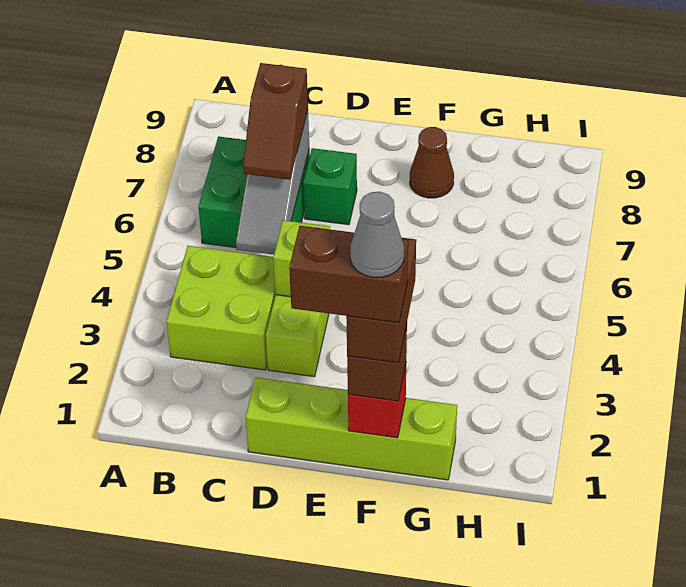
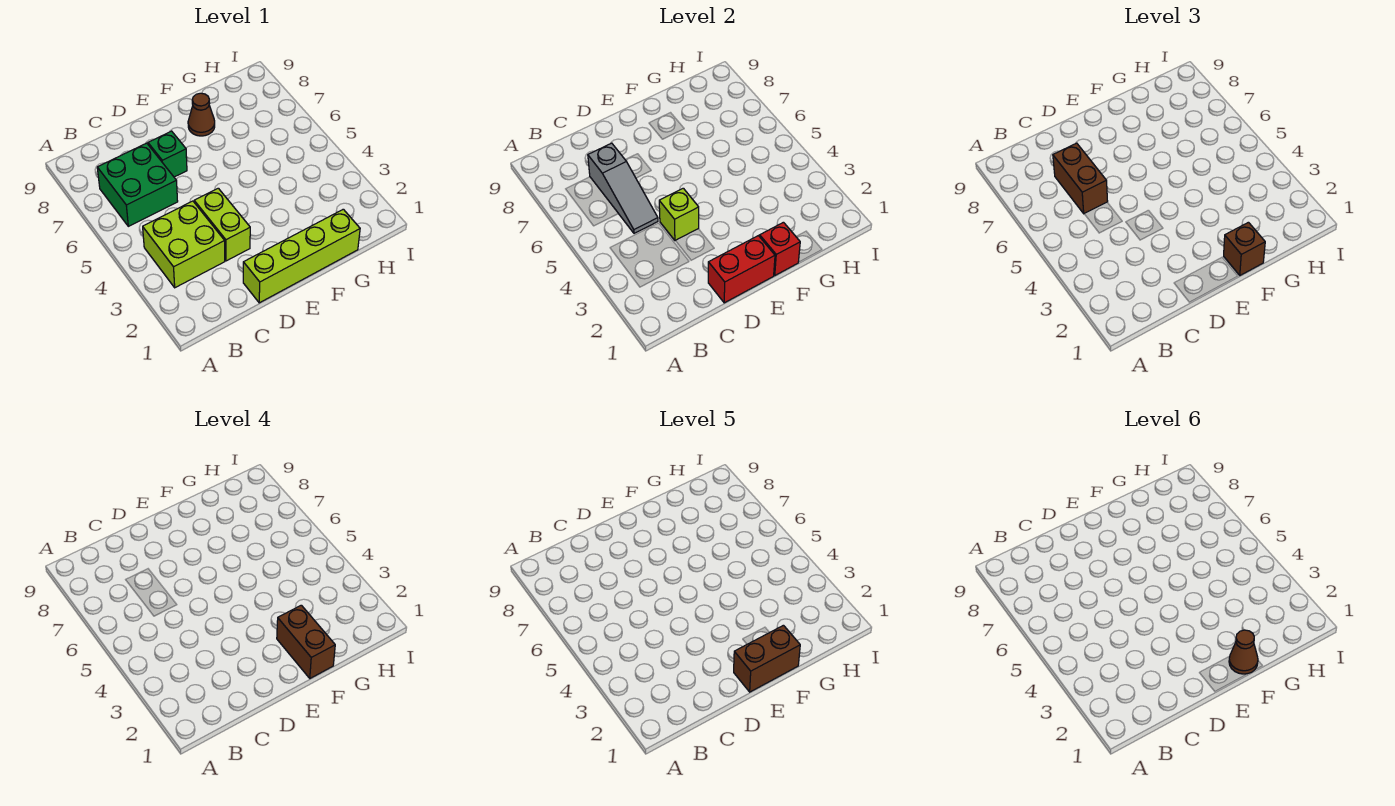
brown 1x2 slope [243,63,308,180] -> brown 1x2 brick [1053,143,1108,214]
none -> red 1x2 brick [708,236,775,303]
grey 1x1 cone [350,192,404,277] -> brown 1x1 cone [1229,630,1258,674]

